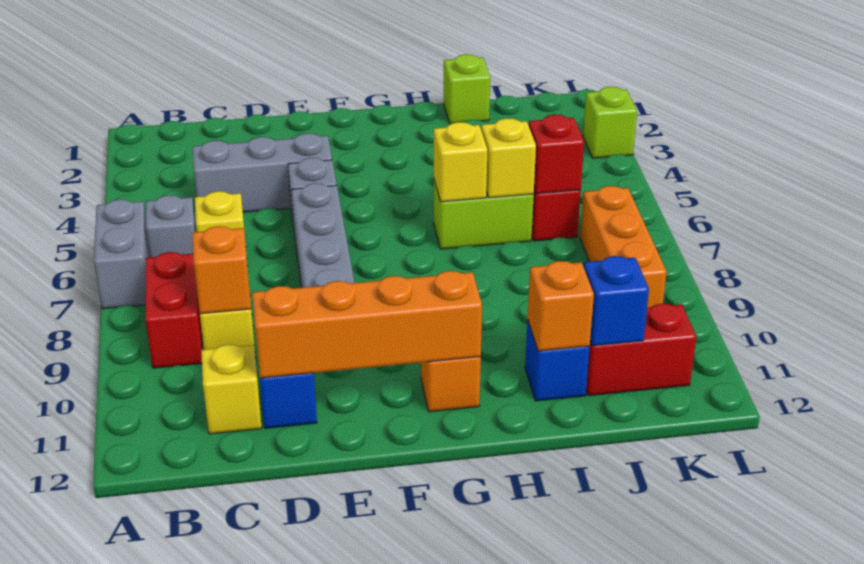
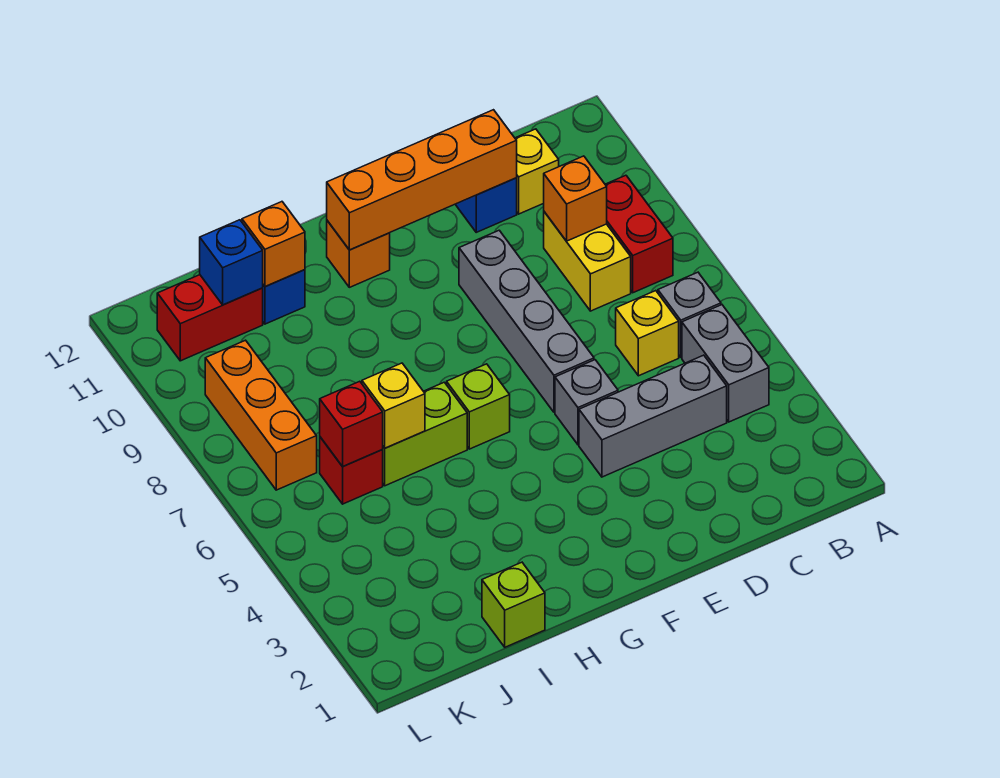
grey 1x2 brick [94,199,150,309] -> grey 1x2 brick moved to [682,305,769,422]
yellow 1x1 brick [434,122,487,202] -> none
lime 1x1 brick [583,87,637,158] -> lime 1x1 brick moved to [447,364,510,449]

